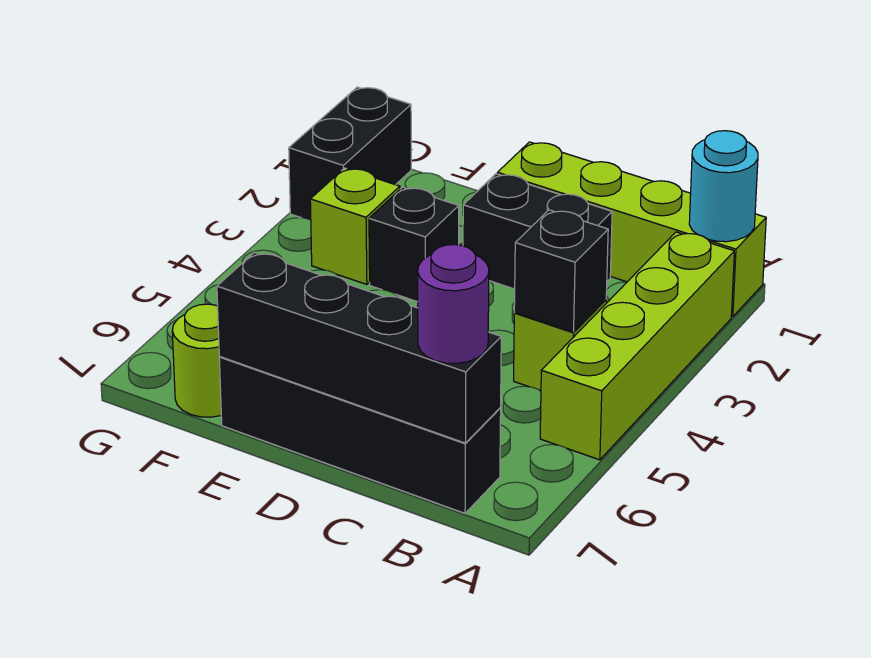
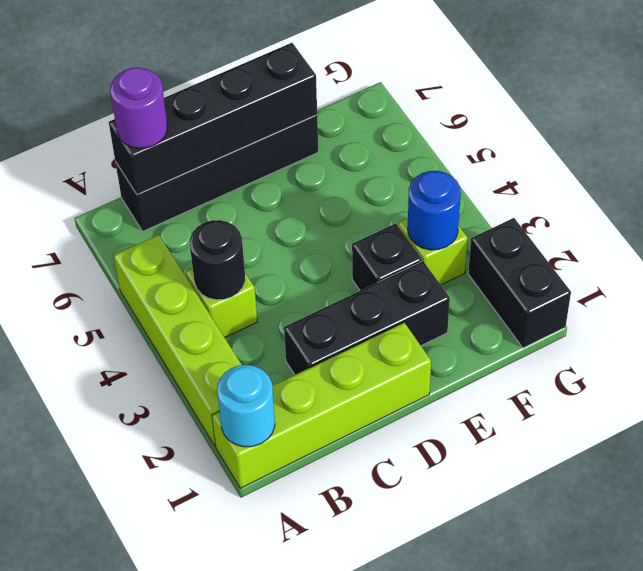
black 1x1 brick [514,210,608,332] -> black 1x1 round brick [190,220,245,300]
black 1x2 brick [463,174,612,289] -> black 1x3 brick [284,261,450,375]
none -> blue 1x1 round brick [408,171,461,250]
lime 1x1 round brick [172,304,221,417] -> none

